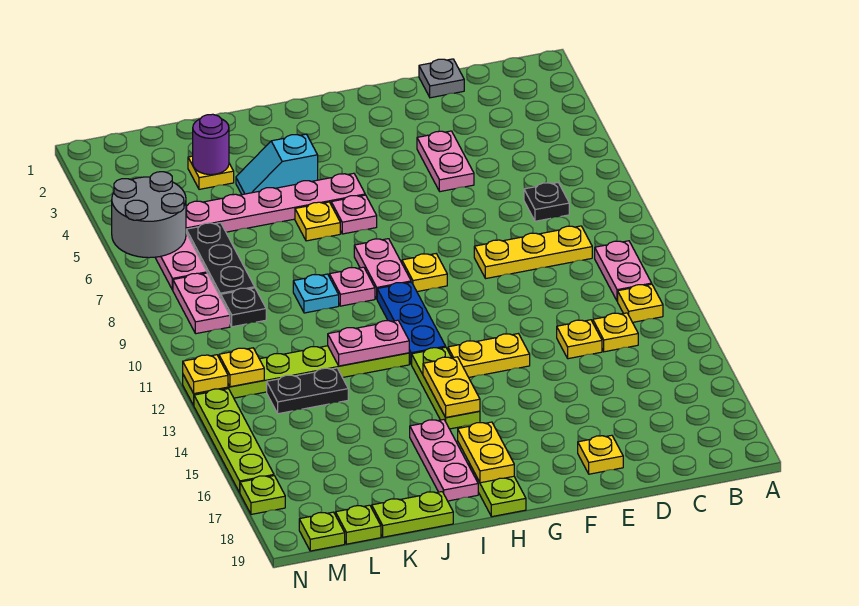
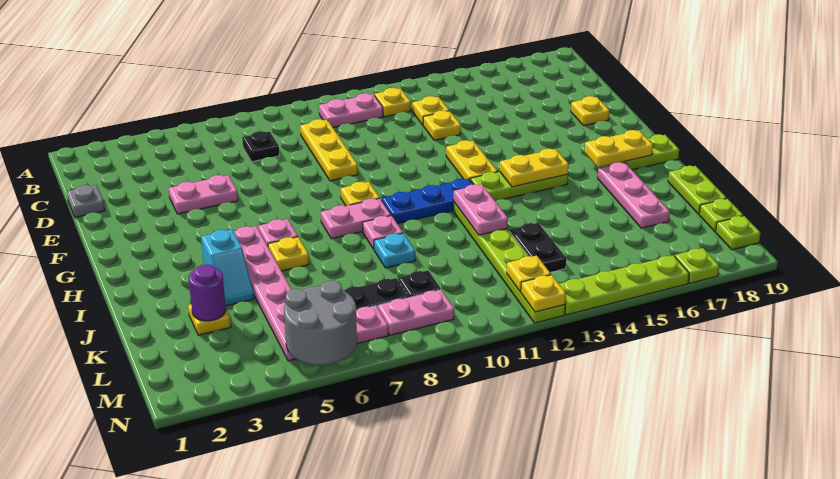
pink 1x3 plate [410,420,478,501] -> pink 1x3 plate turned to [598,162,670,228]

